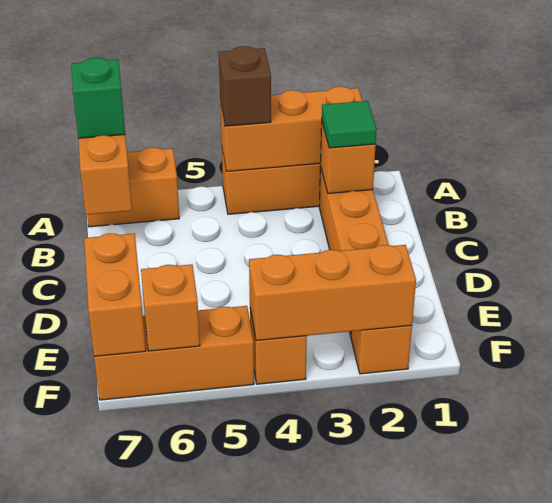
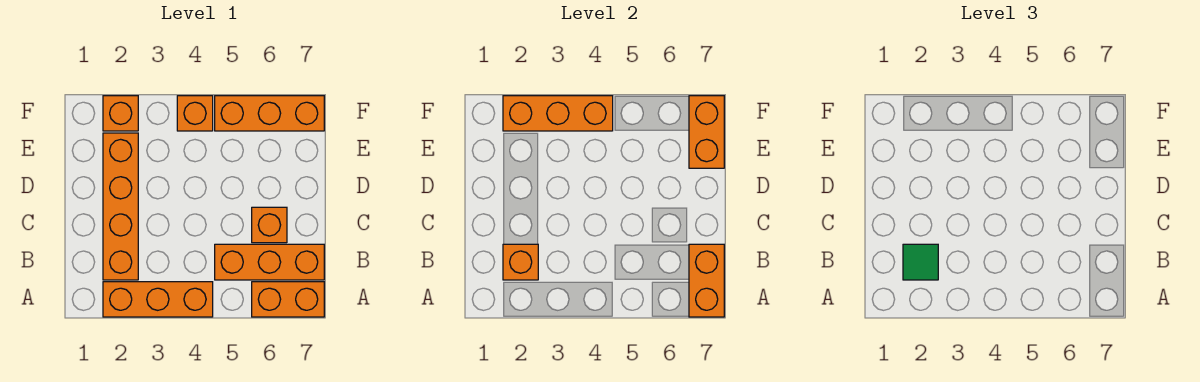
orange 1x3 brick [220,87,362,172] -> orange 1x3 brick moved to [215,244,324,280]
brown 1x1 brick [219,46,271,126] -> none
green 1x1 brick [71,58,125,138] -> none
orange 1x1 brick [141,264,200,351] -> orange 1x1 brick moved to [252,207,287,243]

